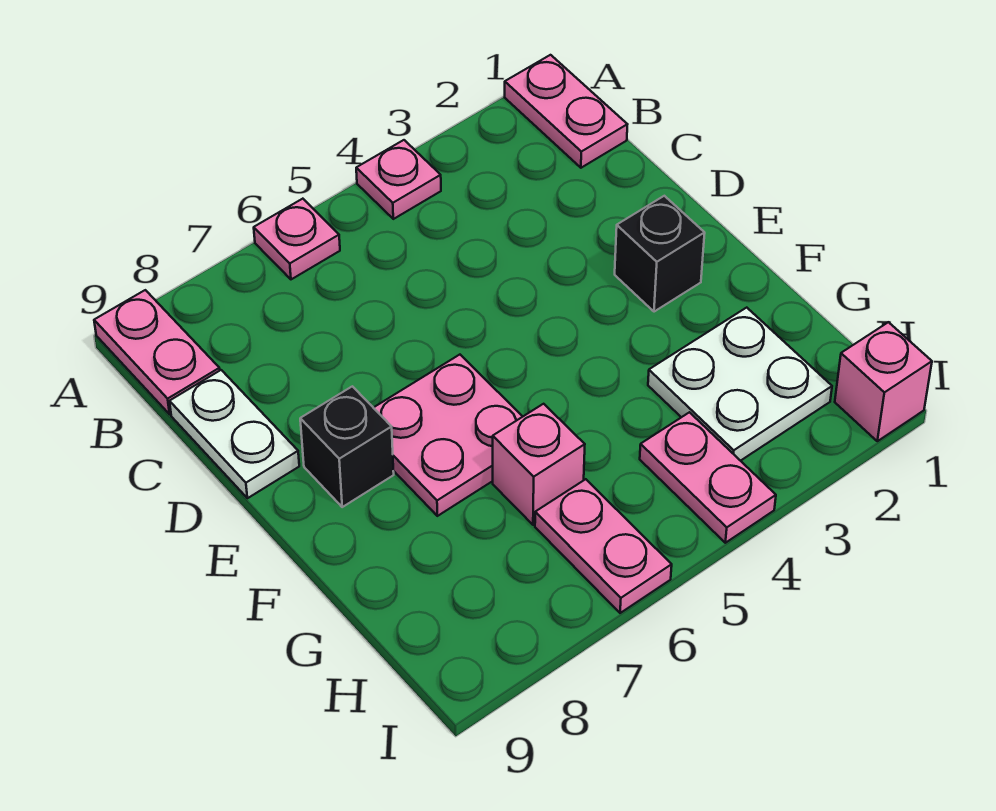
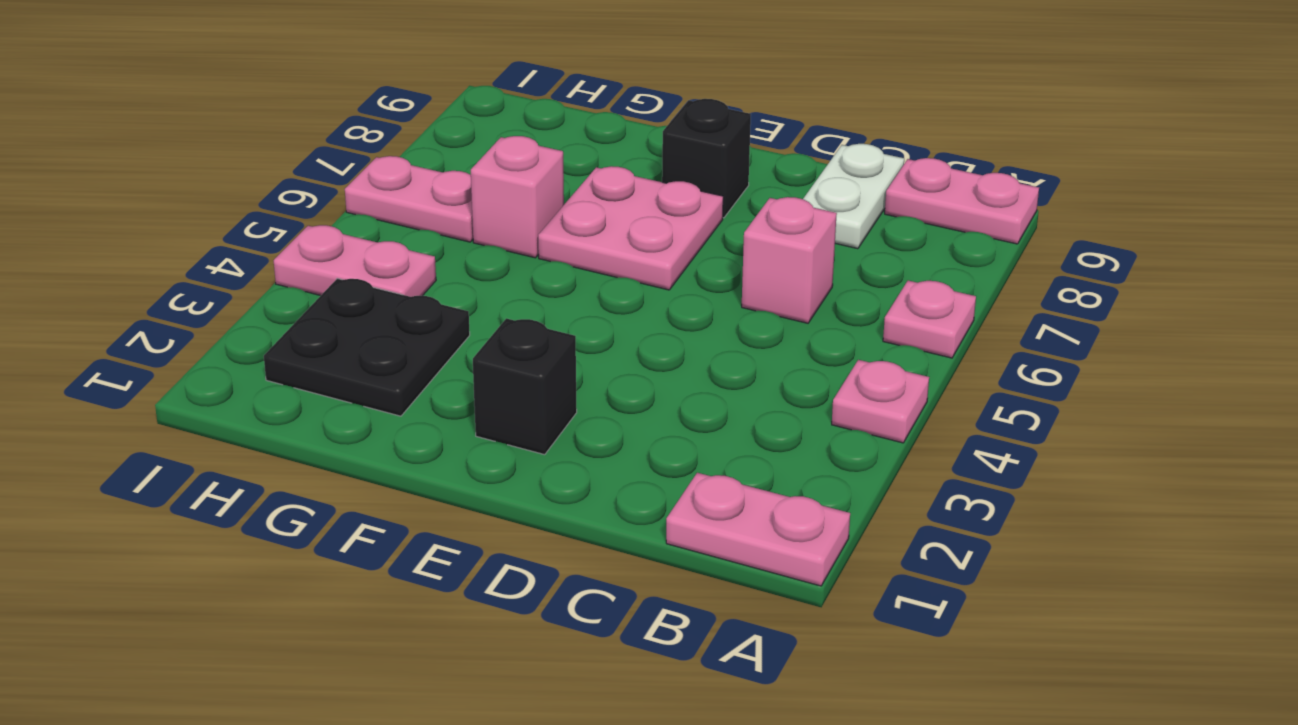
white 1x2 plate [170,370,299,498] -> white 1x2 plate turned to [803,144,904,249]
white 2x2 plate [648,308,832,461] -> black 2x2 plate [264,278,470,416]
pink 1x1 brick [835,322,932,441] -> pink 1x1 brick moved to [742,197,837,323]

